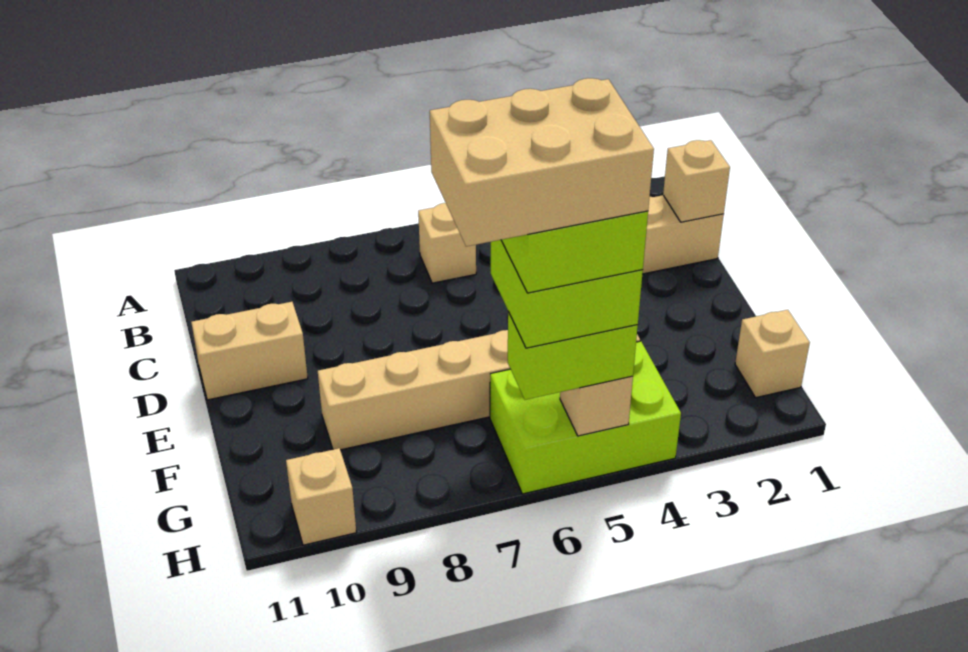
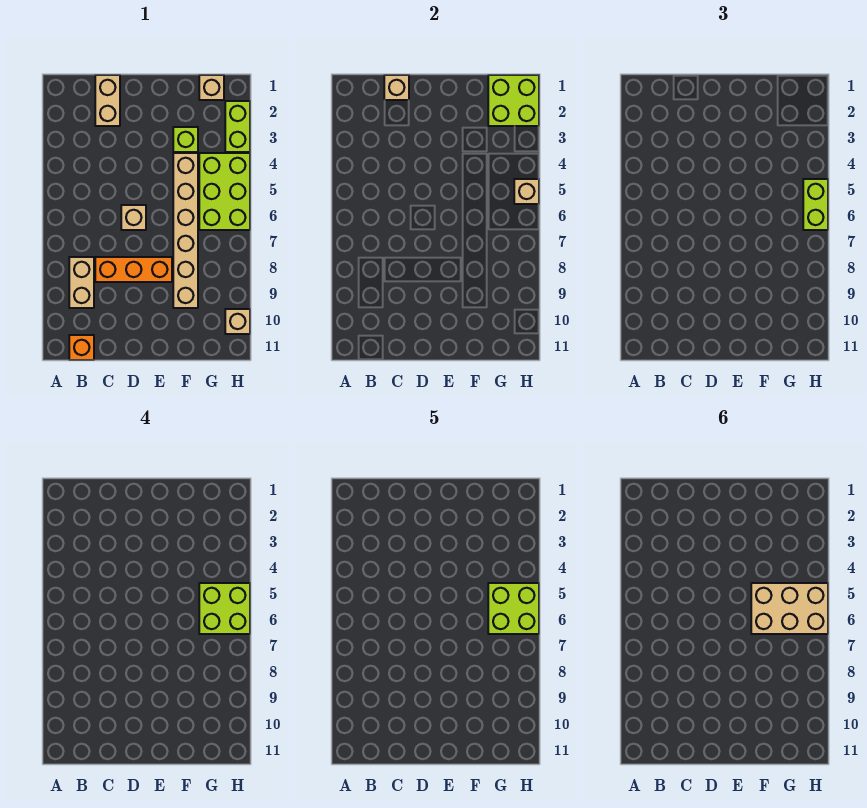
tan 1x1 brick [418,203,476,283] -> tan 1x1 brick moved to [121,205,146,230]
none -> orange 1x1 brick [69,335,94,360]
none -> orange 1x3 brick [95,257,172,282]
tan 1x2 brick [191,302,308,400] -> tan 1x2 brick moved to [69,257,94,308]
none -> lime 1x1 brick [173,127,198,152]
none -> lime 2x2 brick [488,75,539,126]
tan 2x3 brick [430,78,654,246] -> tan 2x3 brick turned to [751,583,828,634]
none -> lime 1x2 brick [225,101,250,152]

